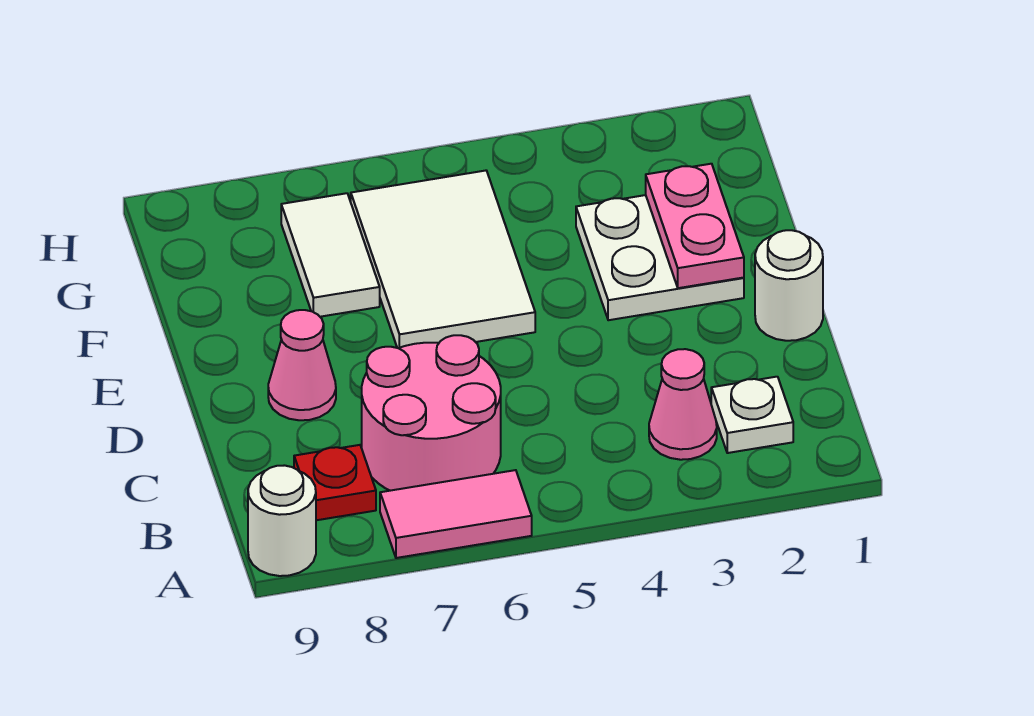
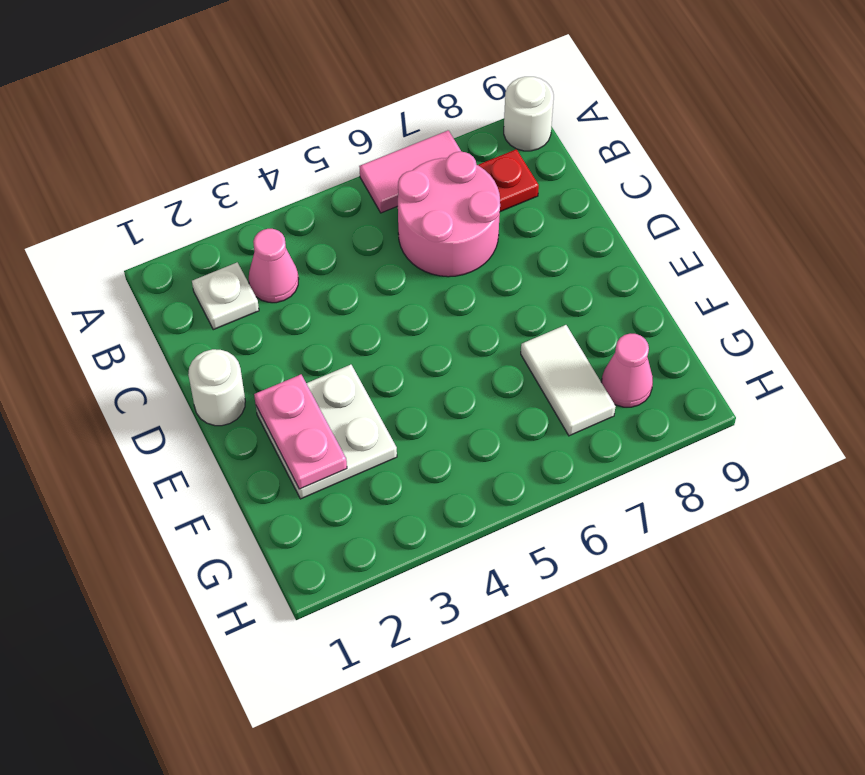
pink 1x1 cone [268,310,336,420] -> pink 1x1 cone moved to [601,334,653,407]
white 2x3 tile [351,171,535,348] -> none

